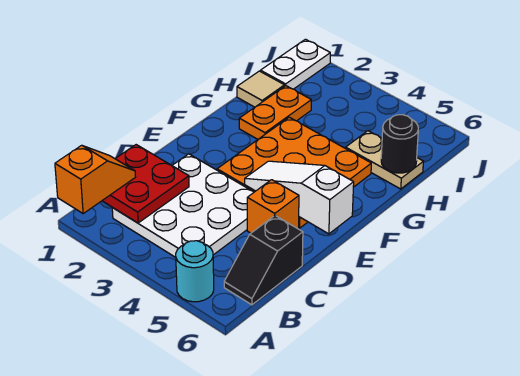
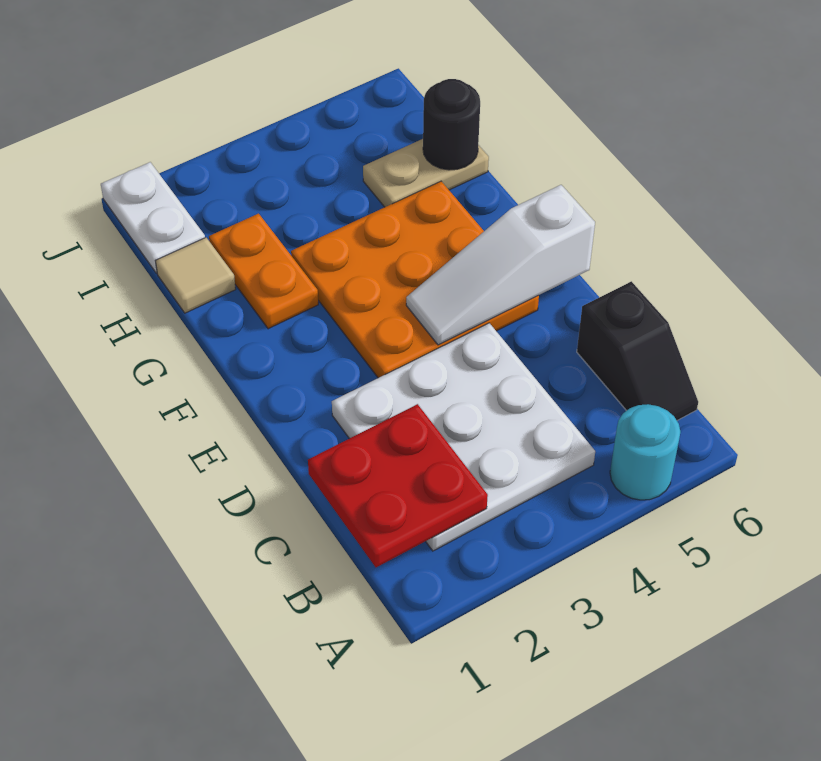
orange 1x2 slope [55,145,136,213] -> none
orange 1x1 brick [247,180,299,233] -> none

